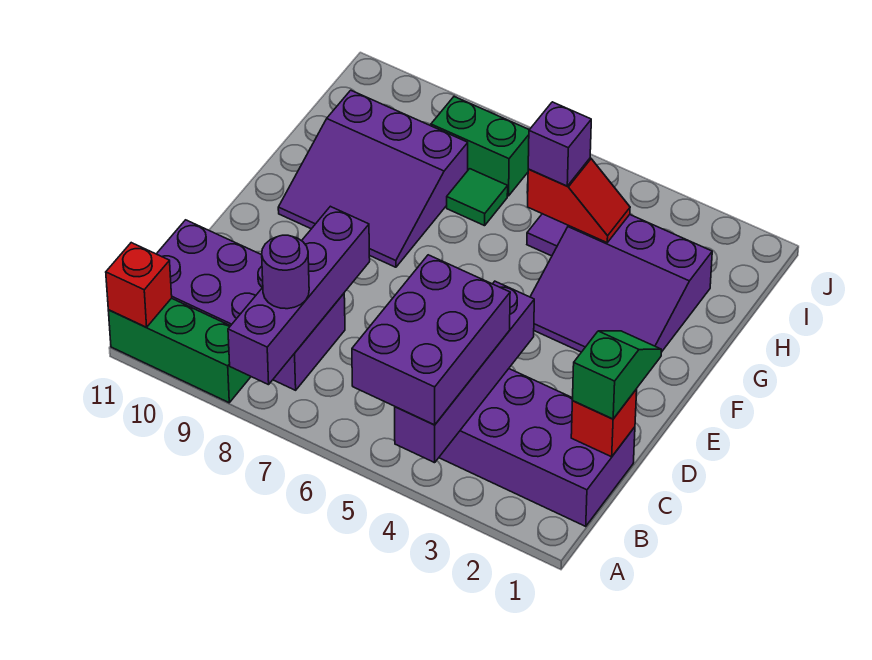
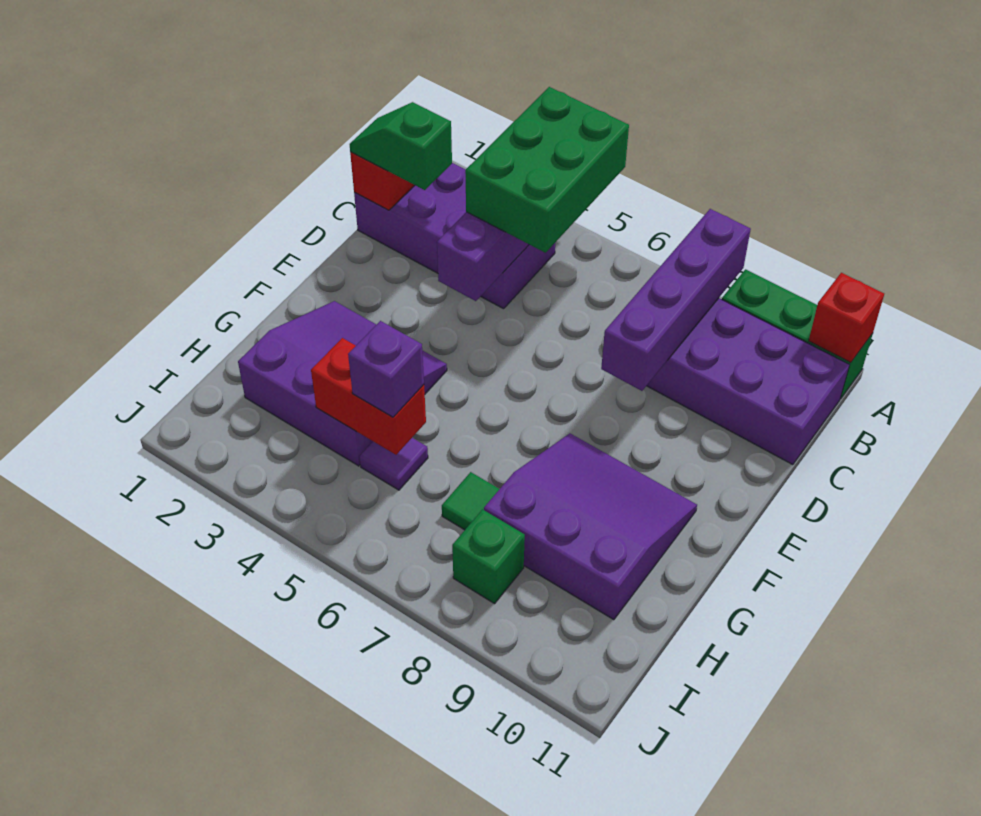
purple 2x3 brick [352,255,510,425] -> green 2x3 brick [465,87,629,253]
purple 1x1 round brick [262,235,309,309] -> none
green 1x2 slope [573,331,661,419] -> green 1x2 slope turned to [350,102,452,190]
red 1x2 slope [528,158,630,242] -> red 1x2 brick [311,338,426,455]
green 1x2 brick [431,97,529,196] -> green 1x1 brick [452,509,525,604]

